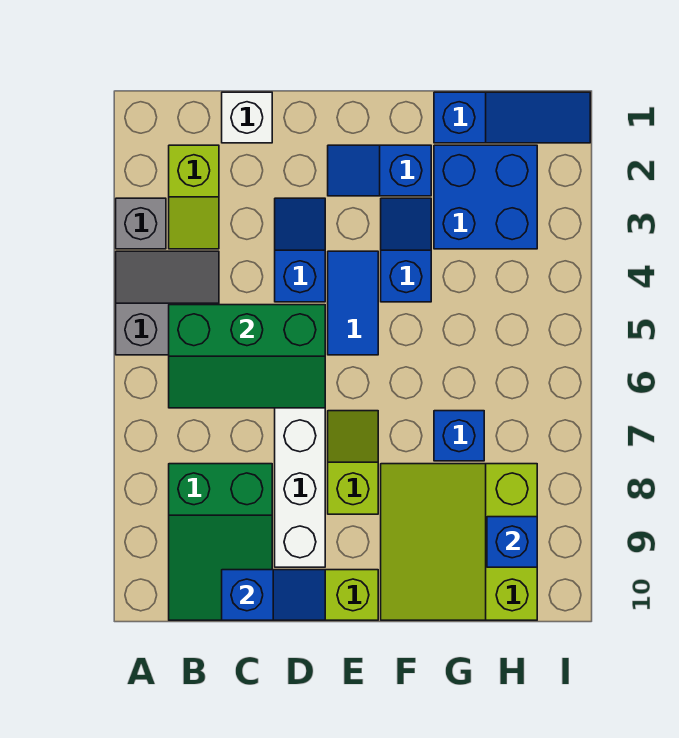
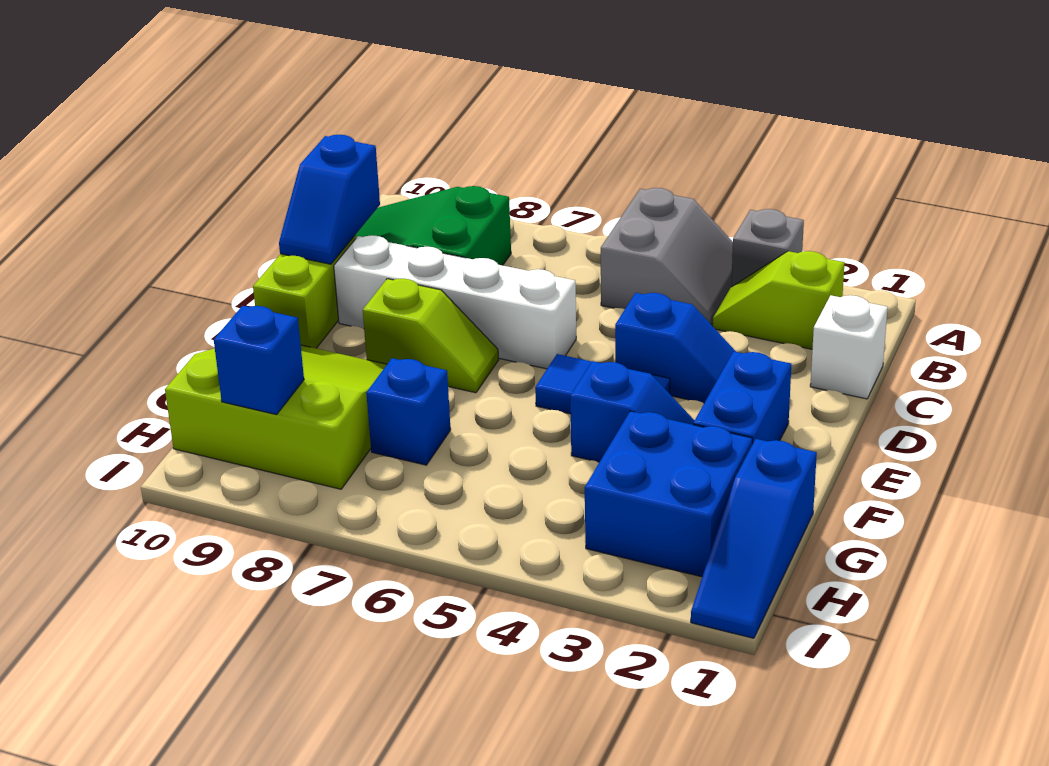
green 2x3 slope [169,305,325,408] -> none
blue 1x2 slope [328,145,431,196] -> blue 1x2 brick [693,351,791,444]

